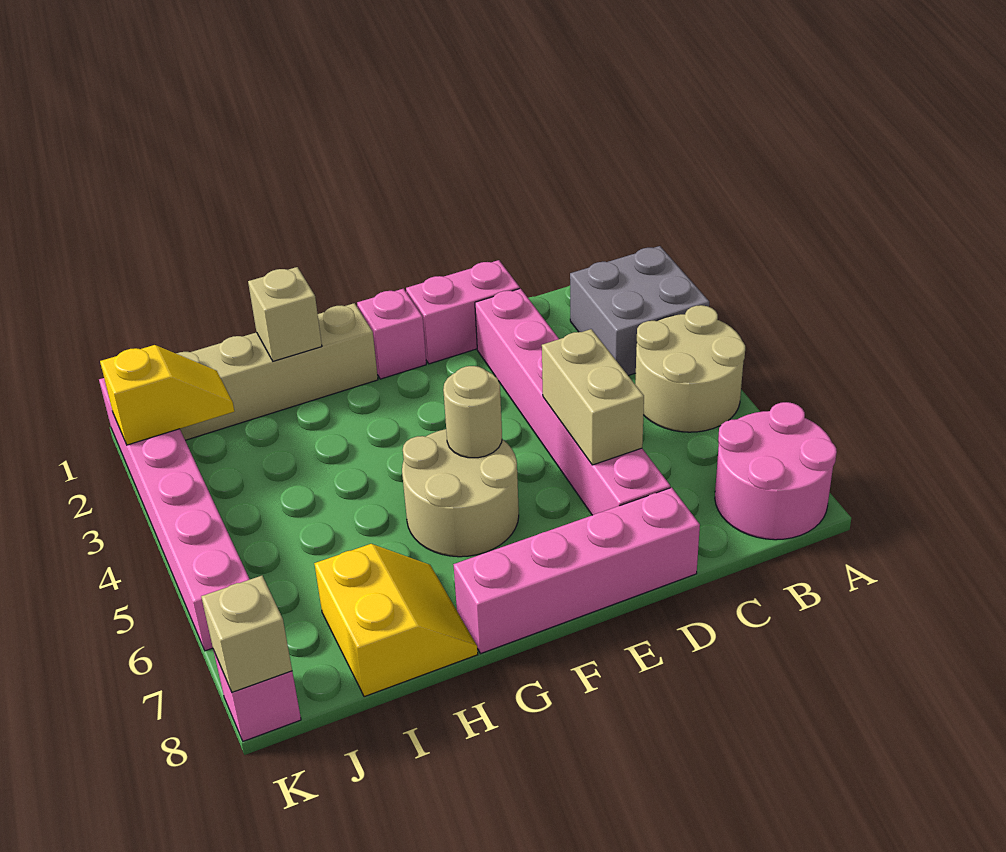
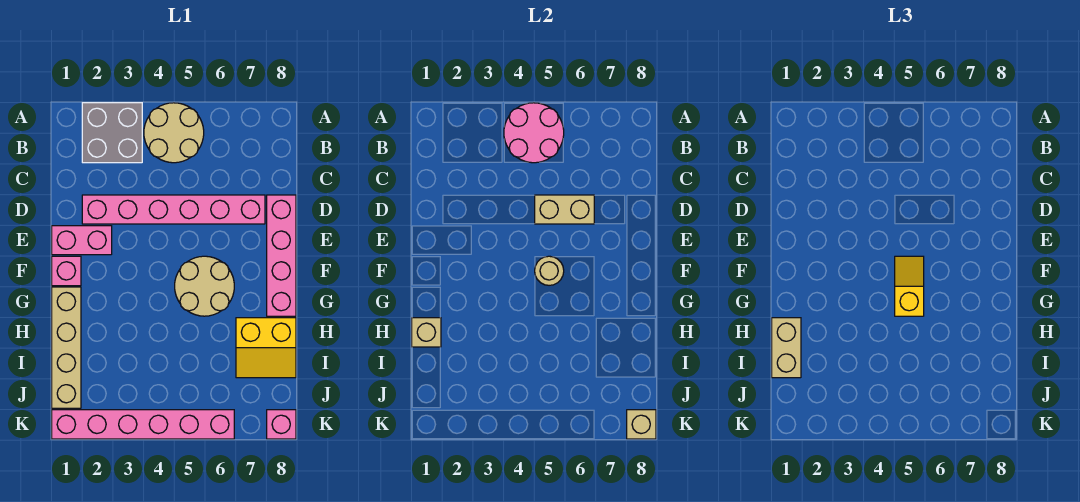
pink 2x2 round brick [715,402,837,540] -> pink 2x2 round brick moved to [504,103,564,163]
pink 1x2 brick [406,260,520,364] -> pink 1x2 brick turned to [52,226,112,255]
none -> tan 1x2 brick [772,318,801,378]
yellow 2x2 slope [314,544,478,697] -> yellow 2x2 slope turned to [236,318,296,378]
yellow 1x2 slope [100,345,234,445] -> yellow 1x2 slope moved to [895,256,924,316]

